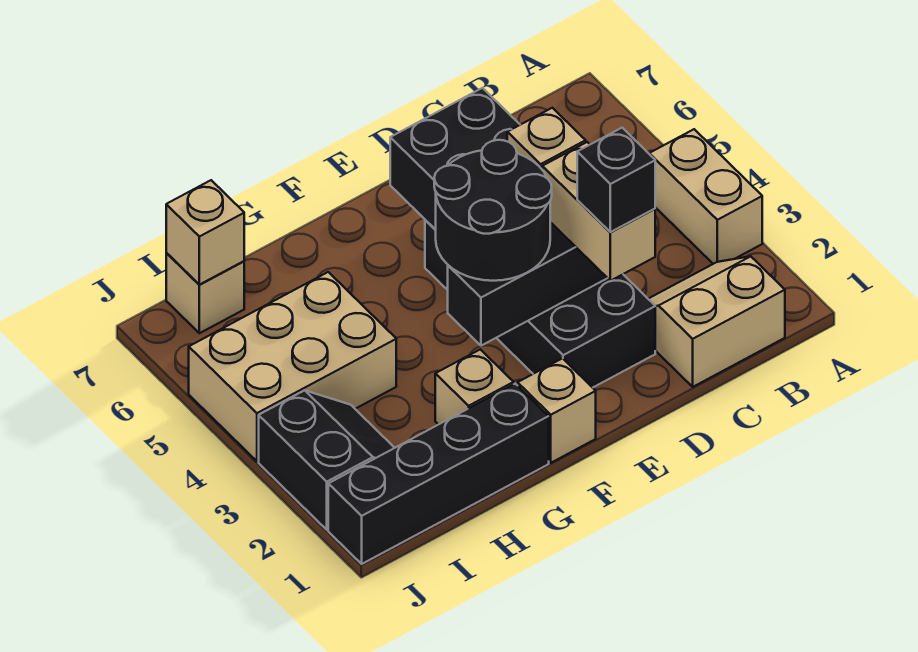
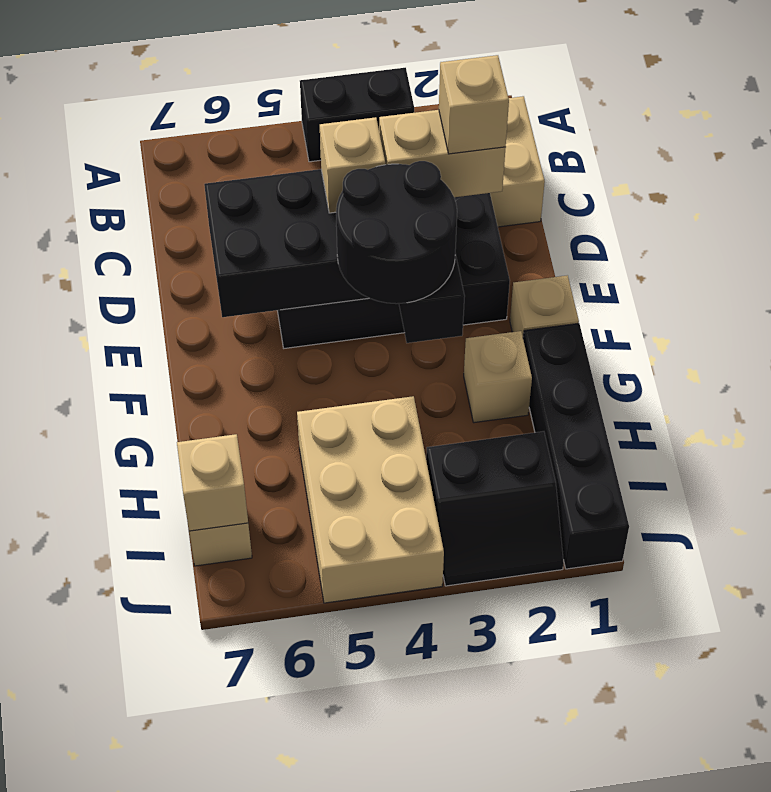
tan 1x2 brick [649,129,762,264] -> black 1x2 brick [300,68,414,162]
black 1x1 brick [577,128,655,232] -> tan 1x1 brick [439,55,509,154]
black 2x2 slope [259,390,394,530] -> black 2x2 slope turned to [426,431,564,586]

